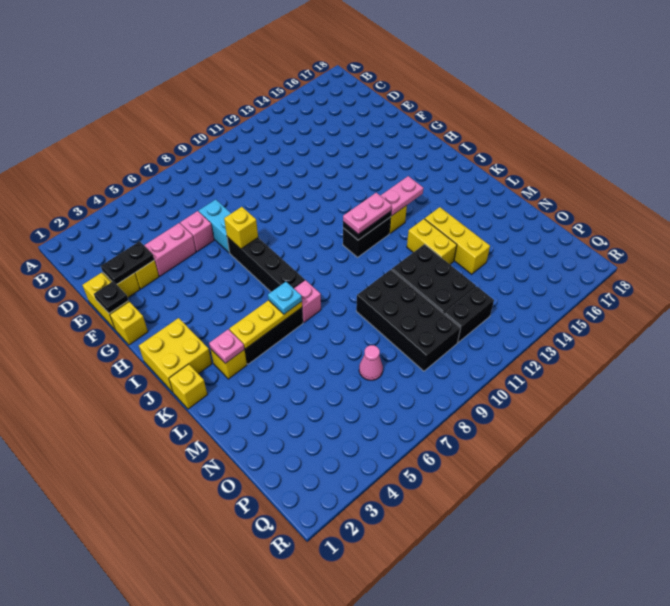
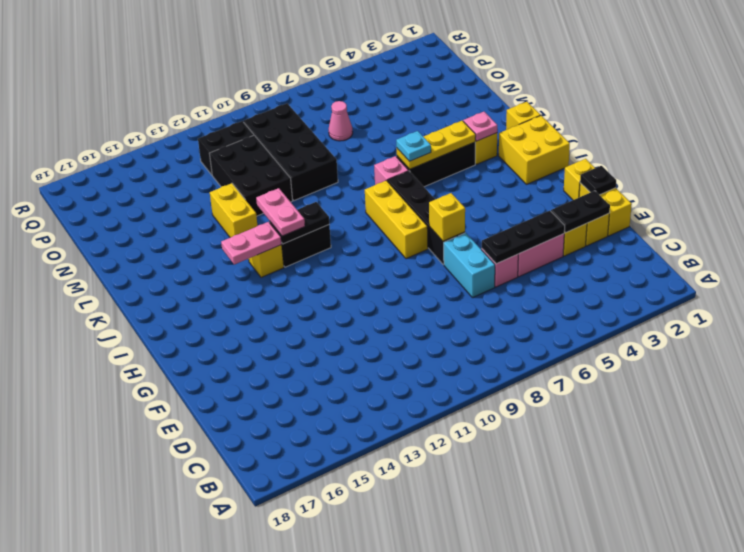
none -> black 1x3 plate [482,211,565,264]
pink 1x2 plate [343,193,392,234] -> pink 1x2 plate turned to [256,188,305,236]
yellow 1x3 brick [425,207,490,274] -> yellow 1x3 brick moved to [365,180,428,259]

